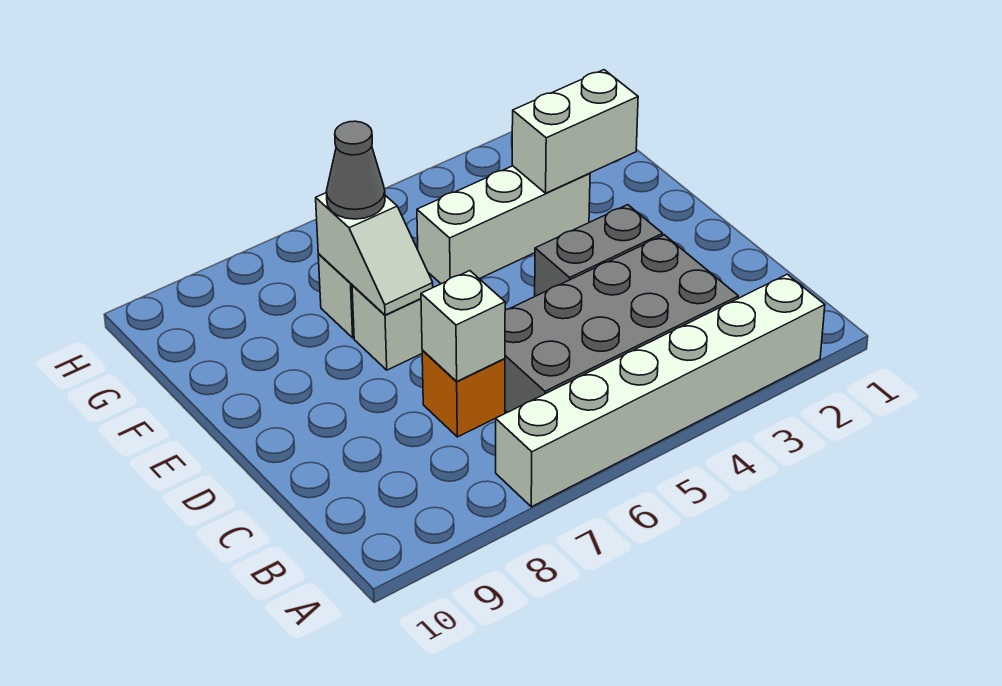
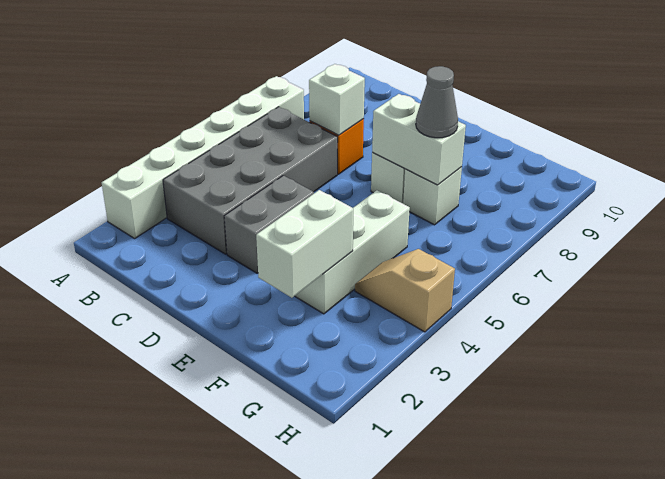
white 1x2 slope [316,193,433,315] -> white 1x2 brick [372,94,466,185]
none -> tan 1x2 slope [355,249,455,332]

